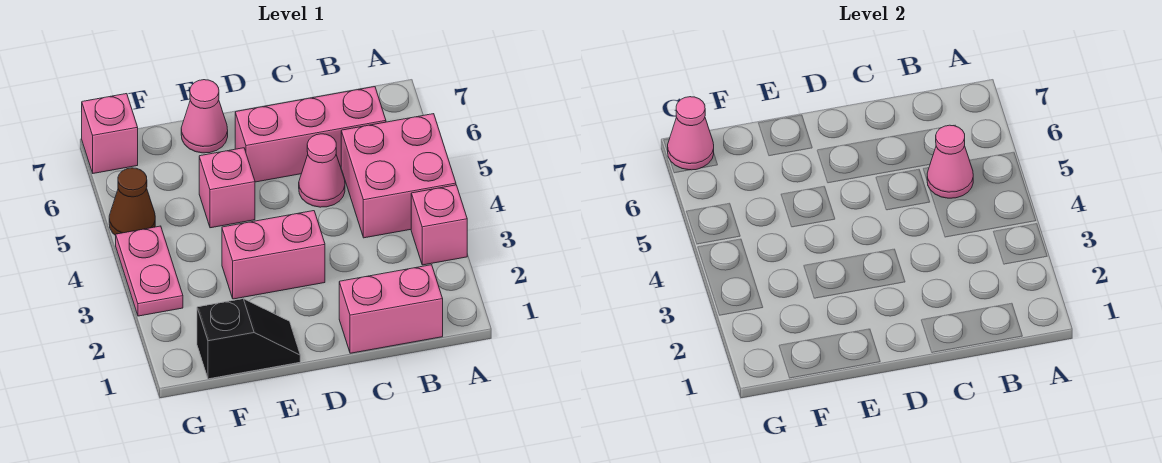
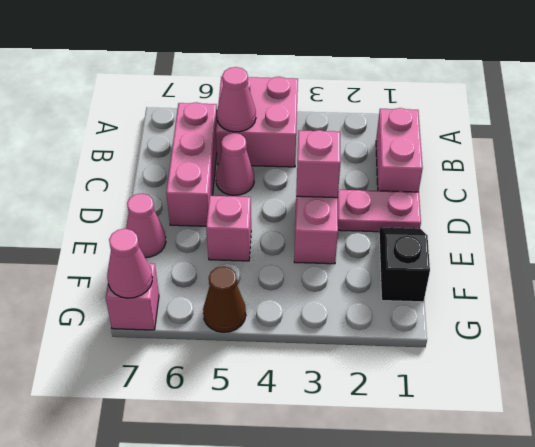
pink 1x1 brick [411,185,467,265] -> pink 1x1 brick moved to [296,130,341,198]
pink 1x2 plate [116,226,183,316] -> pink 1x2 plate moved to [338,190,421,232]

